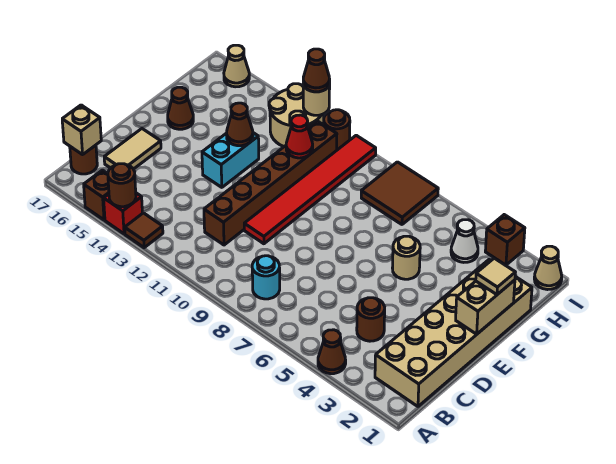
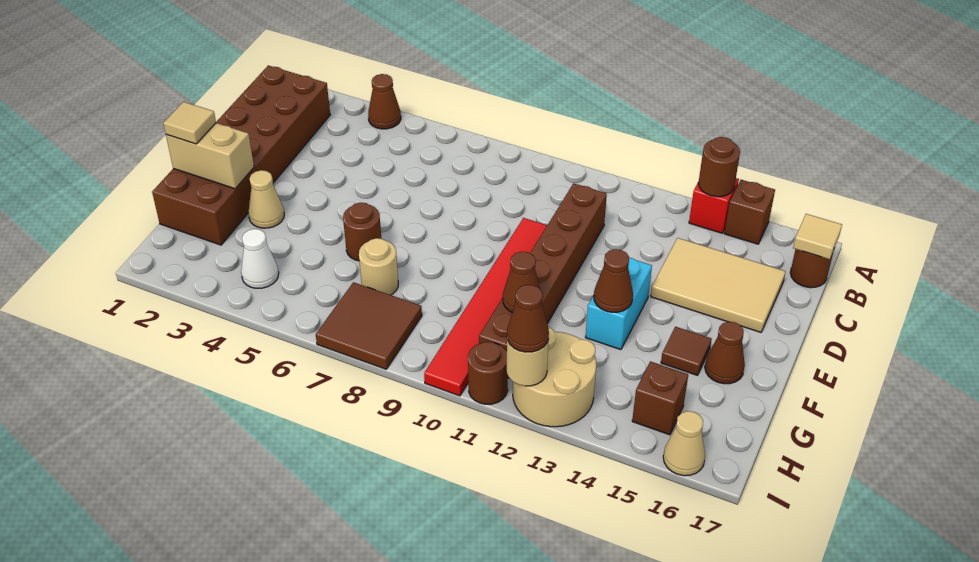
brown 1x1 tile [125,213,163,248] -> brown 1x1 tile moved to [661,327,712,375]
tan 2x6 brick [375,260,532,406] -> brown 2x6 brick [152,65,330,245]
cyan 1x1 round brick [252,256,280,299] -> none
tan 1x1 brick [62,105,101,155] -> tan 1x1 tile [793,214,842,259]
brown 1x1 round brick [357,298,385,341] -> brown 1x1 round brick moved to [343,203,381,261]
tan 1x2 tile [104,129,161,169] -> tan 2x3 tile [651,238,786,332]
tan 1x2 brick [456,280,515,334] -> tan 1x2 brick turned to [166,123,254,189]
tan 1x1 round brick [393,236,420,279] -> tan 1x1 round brick moved to [359,238,398,295]
red 1x1 cone [286,115,313,158] -> brown 1x1 cone [503,252,540,313]
tan 1x1 cone [534,246,562,290] -> tan 1x1 cone moved to [248,170,284,228]
brown 1x1 brick [485,215,525,265] -> brown 1x1 brick moved to [632,361,688,435]

